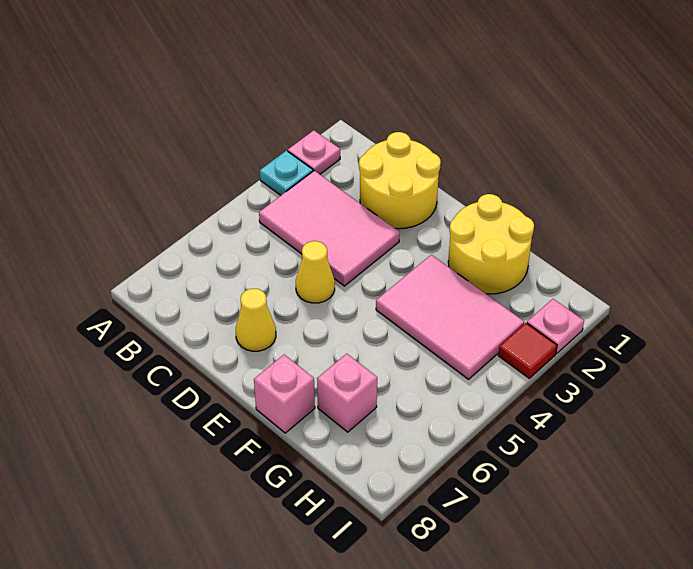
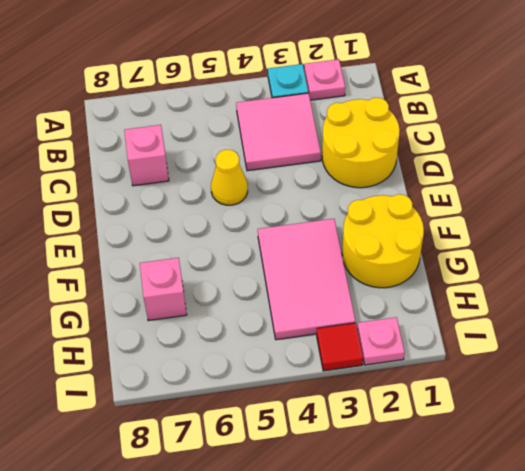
pink 2x3 tile [259,171,400,286] -> pink 2x2 tile [236,93,321,171]
yellow 1x1 cone [236,289,276,351] -> none
pink 1x1 brick [254,355,315,433] -> pink 1x1 brick moved to [124,125,169,186]

